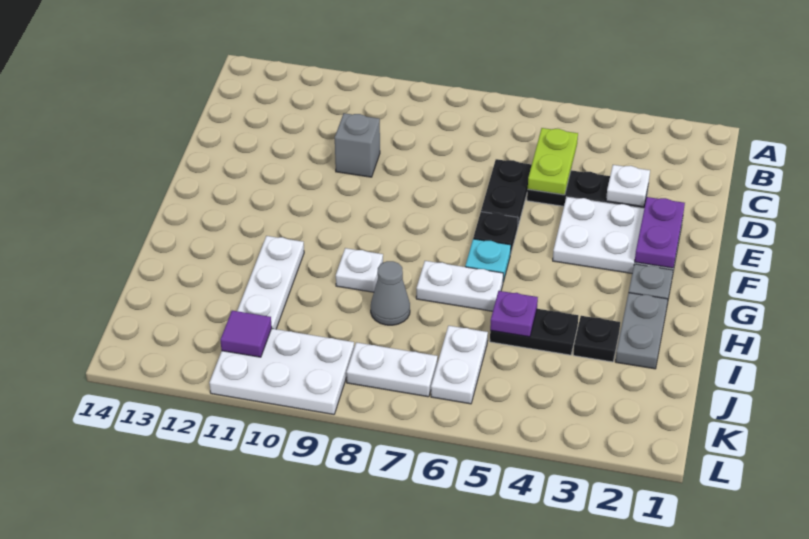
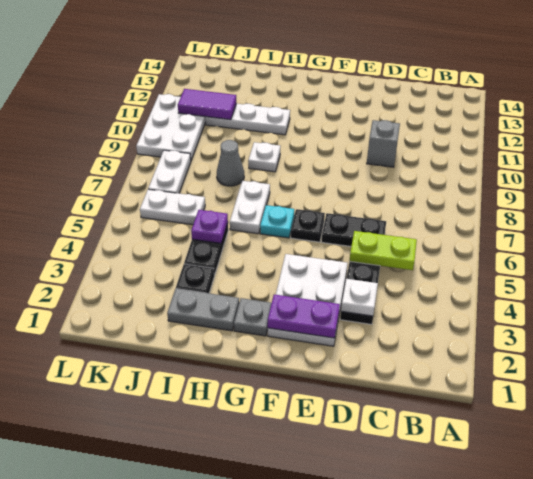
purple 1x1 tile [220,311,272,357] -> purple 1x2 tile [178,89,237,120]

